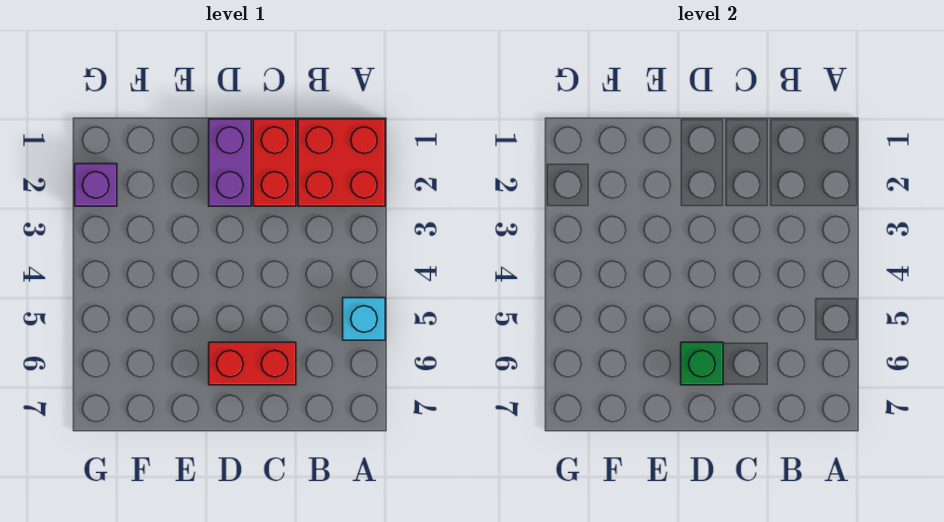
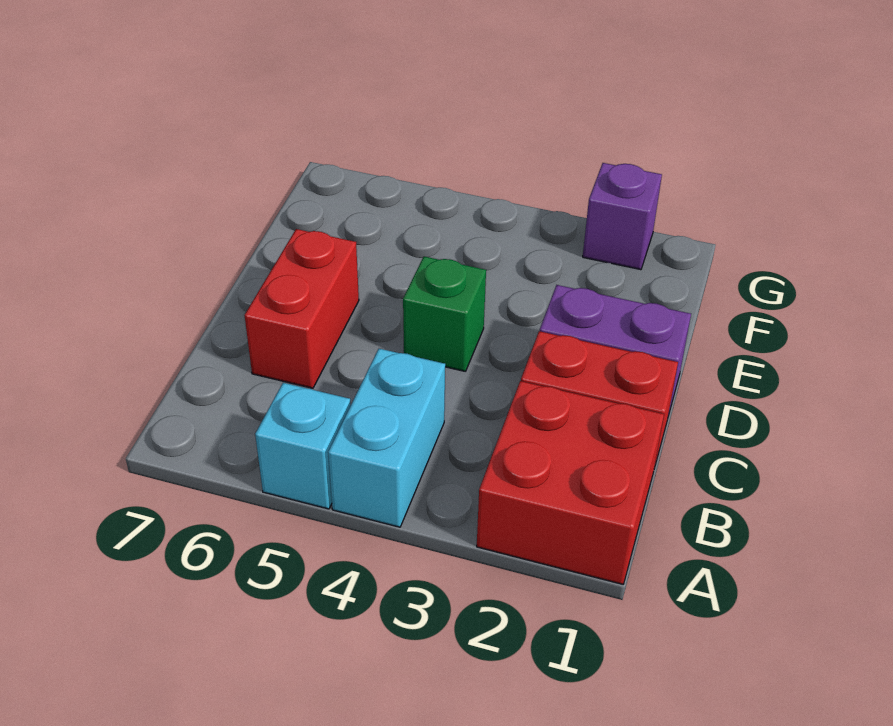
none -> cyan 1x2 brick [328,349,445,527]
green 1x1 brick [681,342,723,385] -> green 1x1 brick moved to [403,256,486,371]

